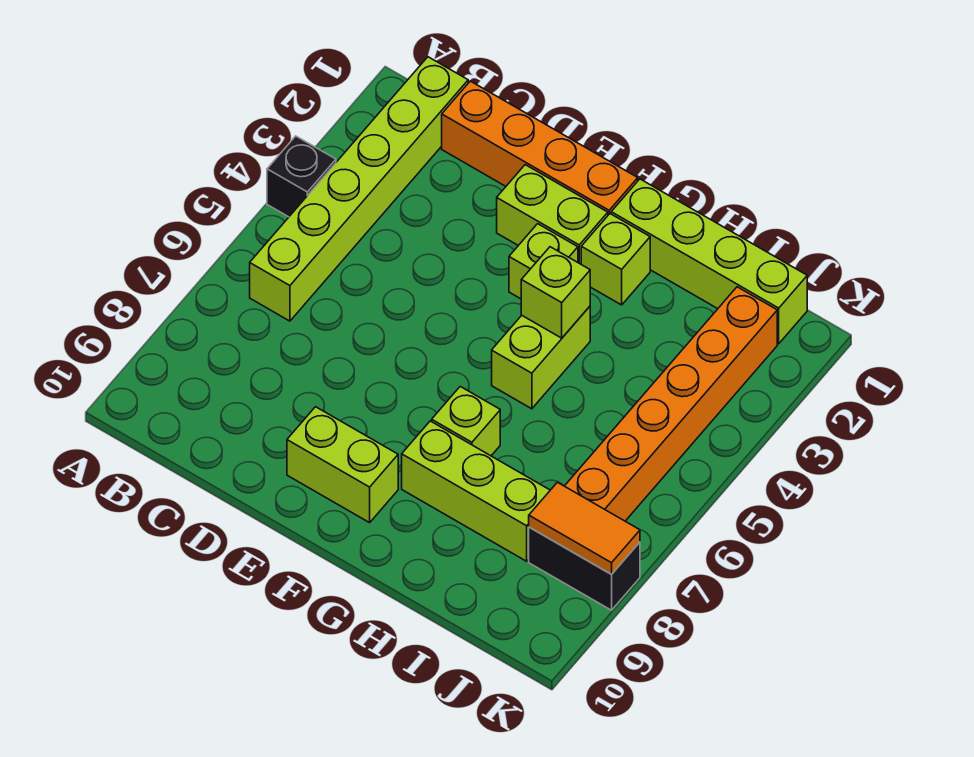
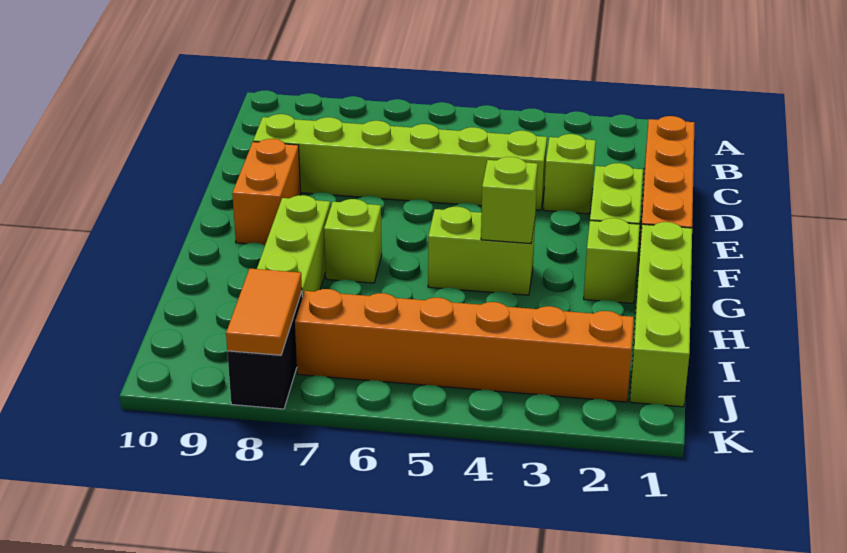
black 1x1 brick [267,136,336,217] -> none
lime 1x6 brick [250,57,468,321] -> lime 1x6 brick moved to [253,114,547,210]
lime 1x2 brick [287,407,398,523] -> orange 1x2 brick [232,139,301,245]
lime 1x1 brick [509,224,578,299] -> lime 1x1 brick moved to [544,134,596,214]

